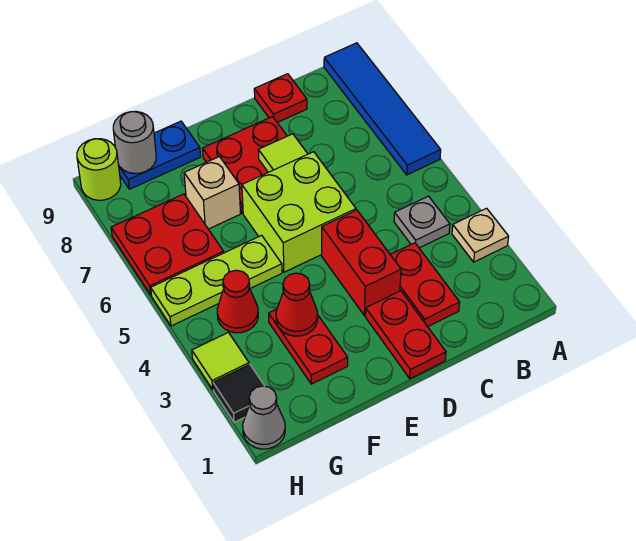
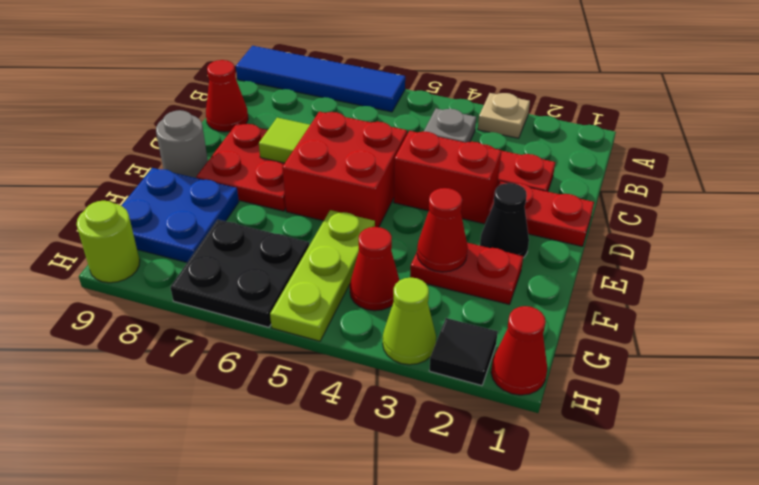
red 1x1 plate [254,74,307,123] -> red 1x1 cone [206,60,248,132]
lime 2x2 brick [242,152,356,272] -> red 2x2 brick [282,112,407,227]
none -> black 1x1 cone [480,183,529,258]
tan 1x1 brick [184,157,241,229] -> none
blue 1x2 plate [119,121,201,189] -> blue 2x2 plate [122,168,239,262]
red 2x2 plate [111,194,224,295] -> black 2x2 plate [170,220,309,327]
grey 1x1 round brick [113,111,156,173] -> grey 1x1 round brick moved to [156,110,208,178]
grey 1x1 cone [243,386,285,449] -> red 1x1 cone [491,306,547,395]
lime 1x1 tile [192,332,249,389] -> lime 1x1 cone [383,277,436,365]

